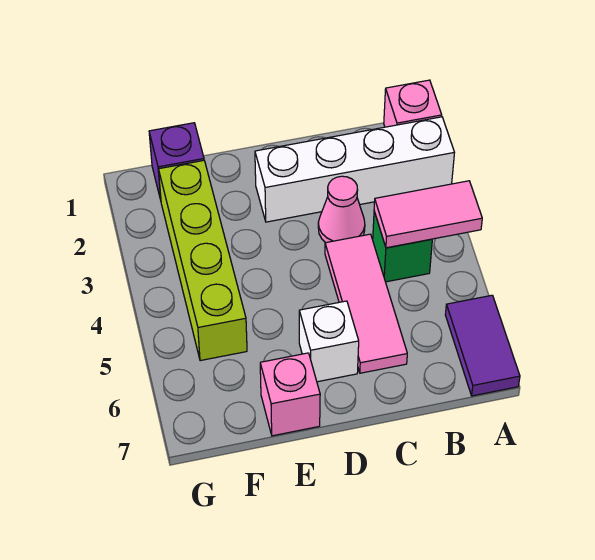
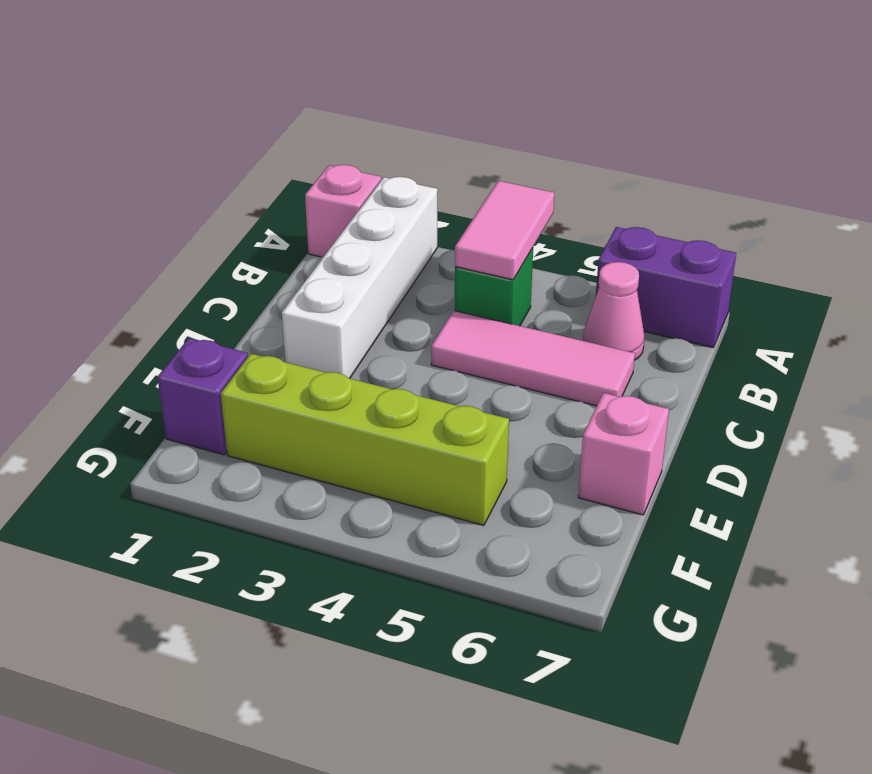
purple 1x2 tile [445,295,520,396] -> purple 1x2 brick [596,227,736,348]
pink 1x1 cone [318,176,365,243] -> pink 1x1 cone moved to [583,262,645,360]
white 1x1 brick [299,301,359,382] -> none

